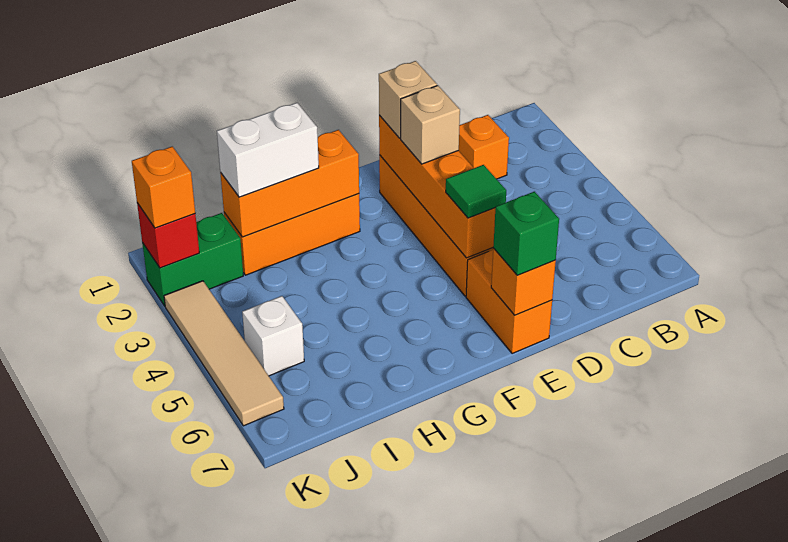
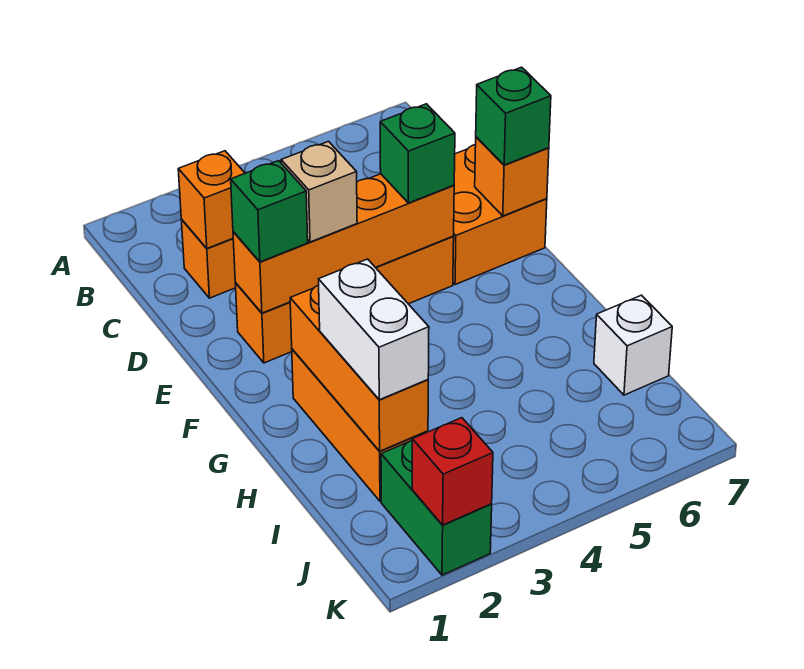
tan 1x1 brick [379,61,437,138] -> green 1x1 brick [231,161,308,262]
green 1x1 tile [446,165,506,218] -> green 1x1 brick [380,104,455,203]
orange 1x2 brick [466,250,552,354] -> orange 2x2 brick [453,145,547,285]
white 1x1 brick [242,296,304,376] -> white 1x1 brick moved to [594,295,672,395]
orange 1x1 brick [132,147,195,228] -> orange 1x1 brick moved to [178,151,245,248]
tan 1x4 tile [164,281,284,426] -> none

